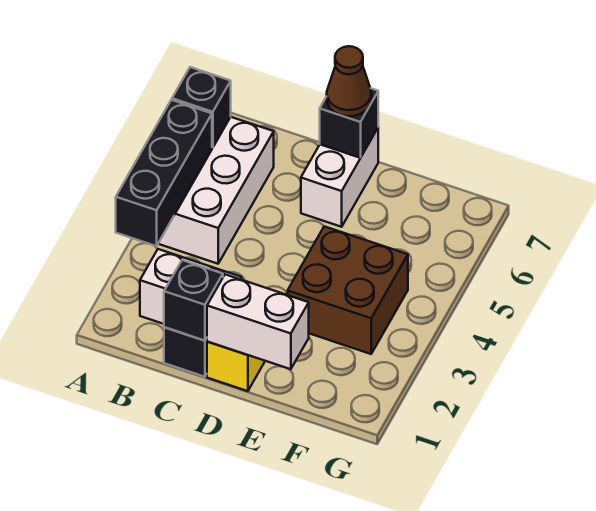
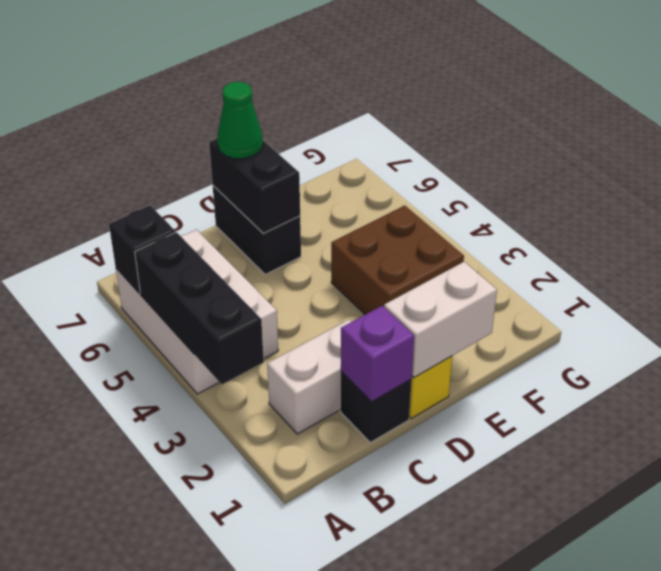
black 1x1 brick [164,260,223,341] -> purple 1x1 brick [341,306,414,402]
white 1x2 brick [301,128,378,227] -> black 1x2 brick [213,186,301,274]
black 1x1 brick [320,89,378,158] -> black 1x2 brick [209,139,300,234]
brown 1x1 cone [327,46,371,116] -> green 1x1 cone [217,82,263,159]

